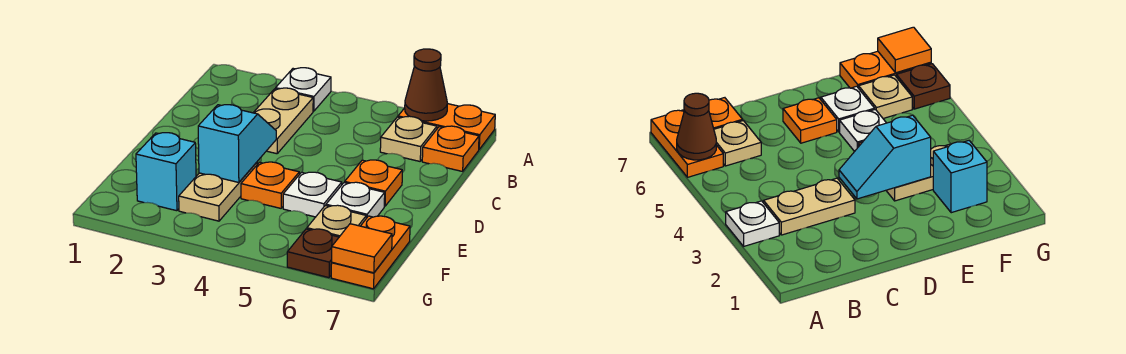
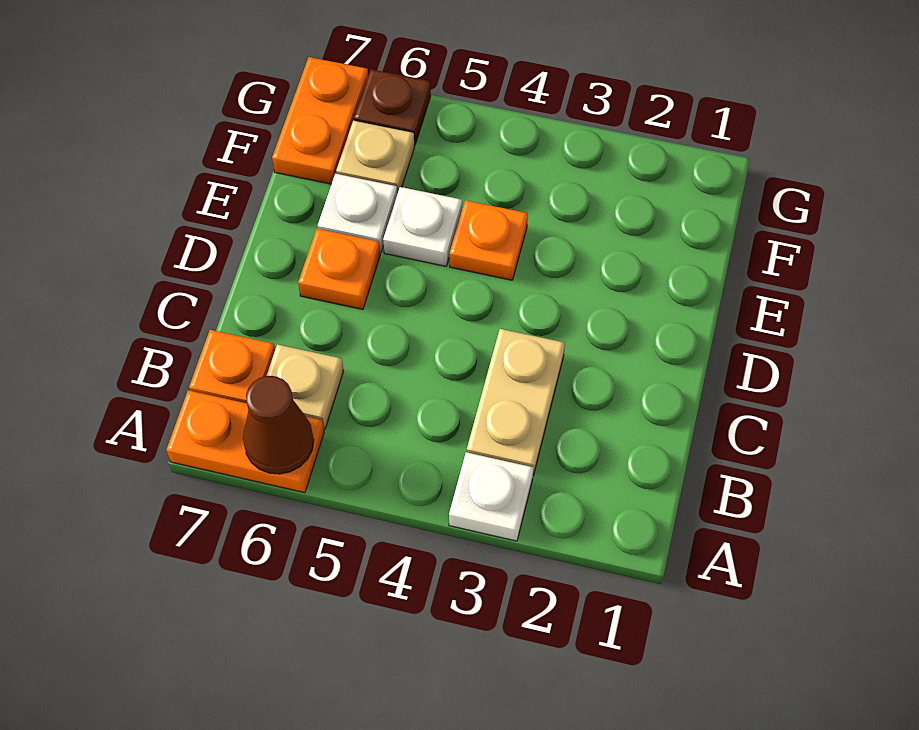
cyan 1x2 slope [198,105,276,183] -> none
tan 1x2 plate [179,162,257,221] -> none
cyan 1x1 brick [136,133,196,211] -> none
orange 1x1 tile [332,224,392,273] -> none

